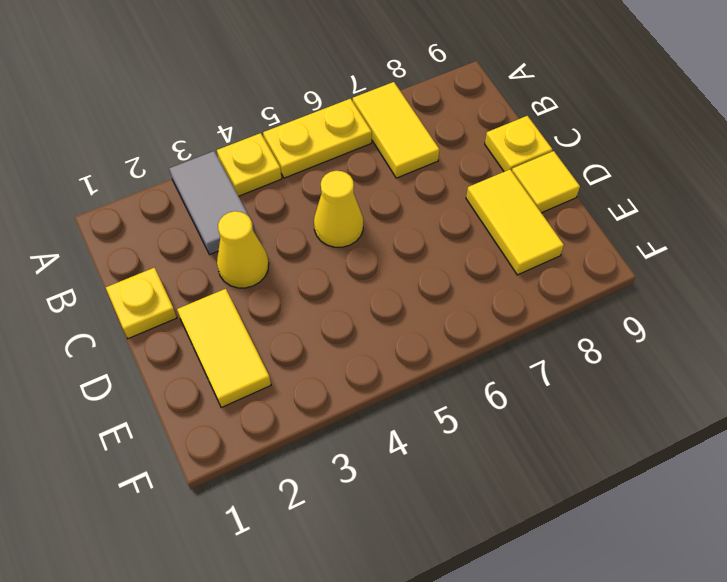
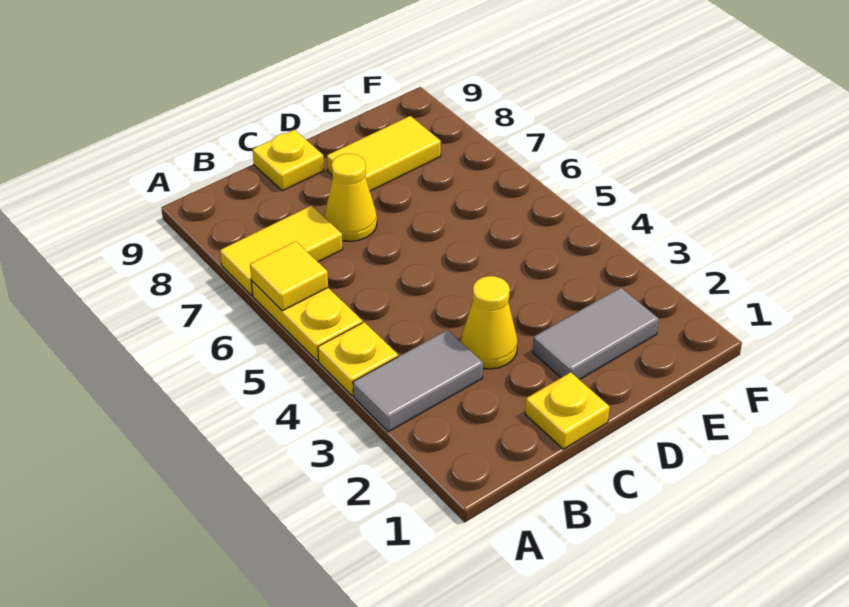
yellow 1x1 cone [314,171,363,247] -> yellow 1x1 cone moved to [324,154,377,241]
yellow 1x2 tile [177,289,271,408] -> grey 1x2 tile [533,288,658,380]
yellow 1x1 tile [512,151,580,213] -> yellow 1x1 tile moved to [250,241,328,311]

